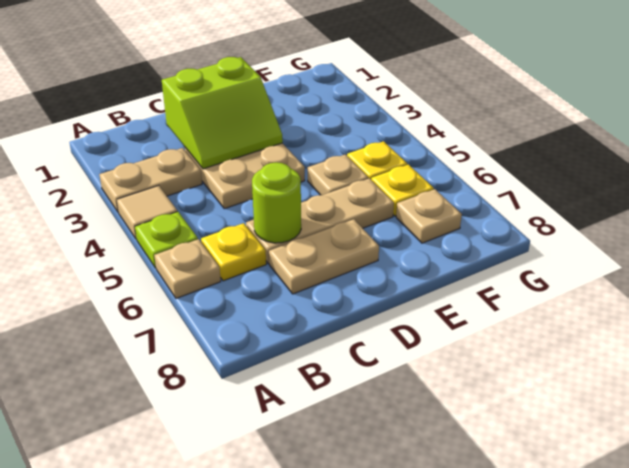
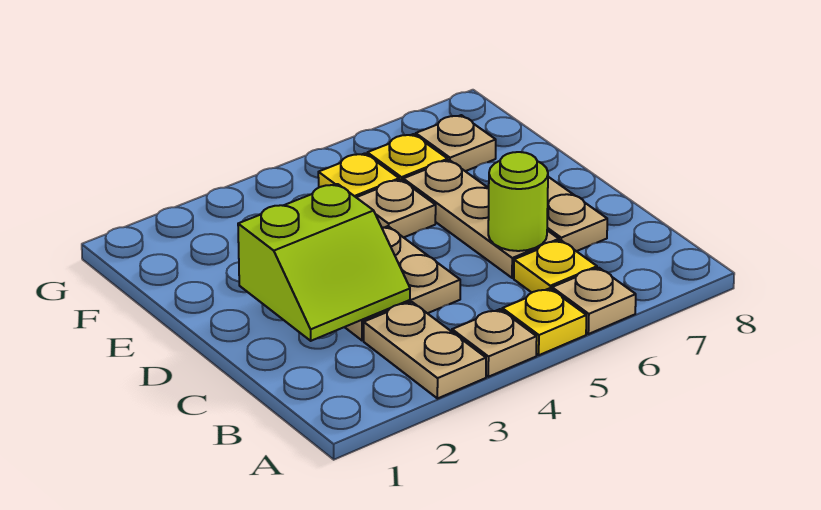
tan 1x1 tile [117,186,177,239] -> tan 1x1 plate [452,309,537,377]
lime 1x1 plate [135,212,198,268] -> yellow 1x1 plate [502,288,586,355]
lime 2x2 slope [162,57,283,169] -> lime 2x2 slope turned to [238,184,410,341]

